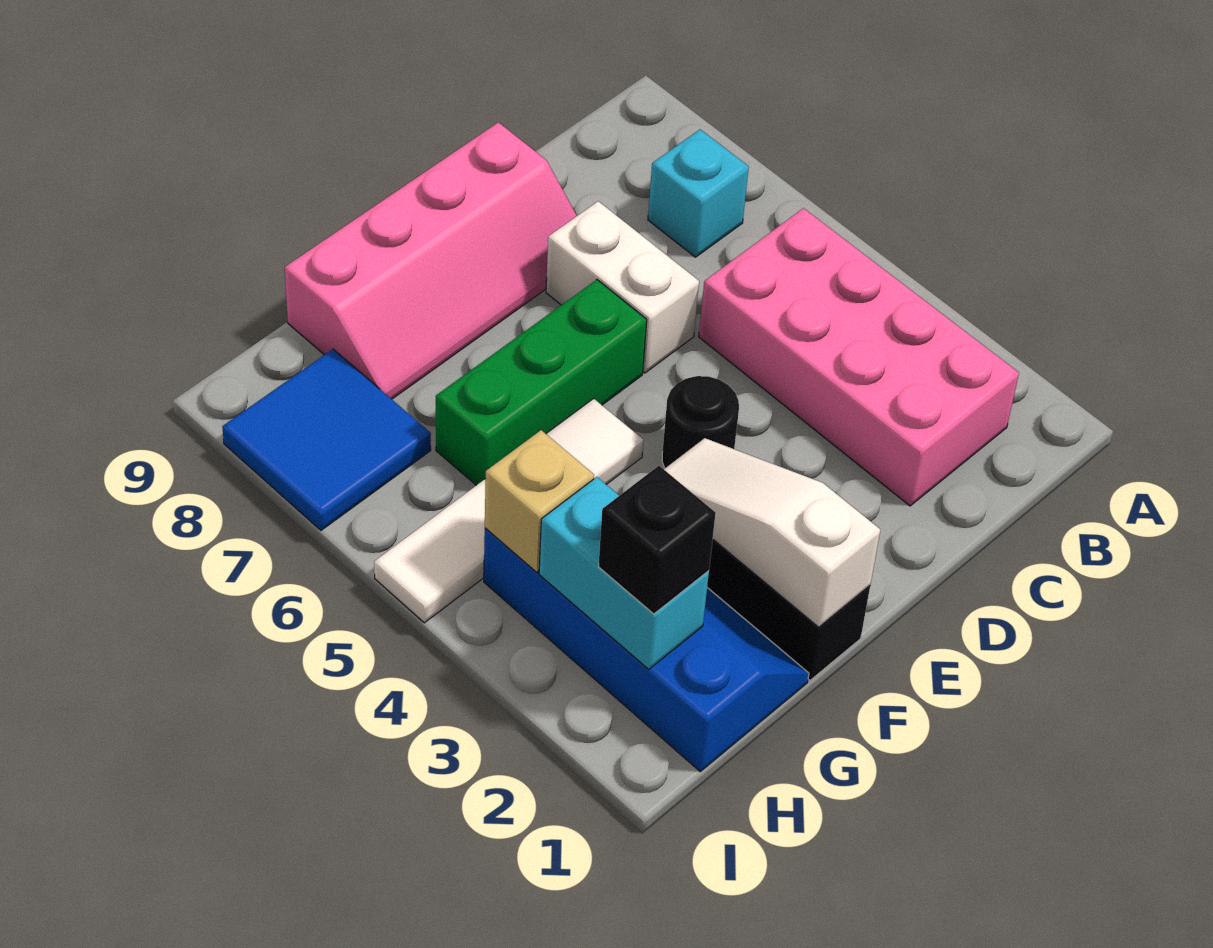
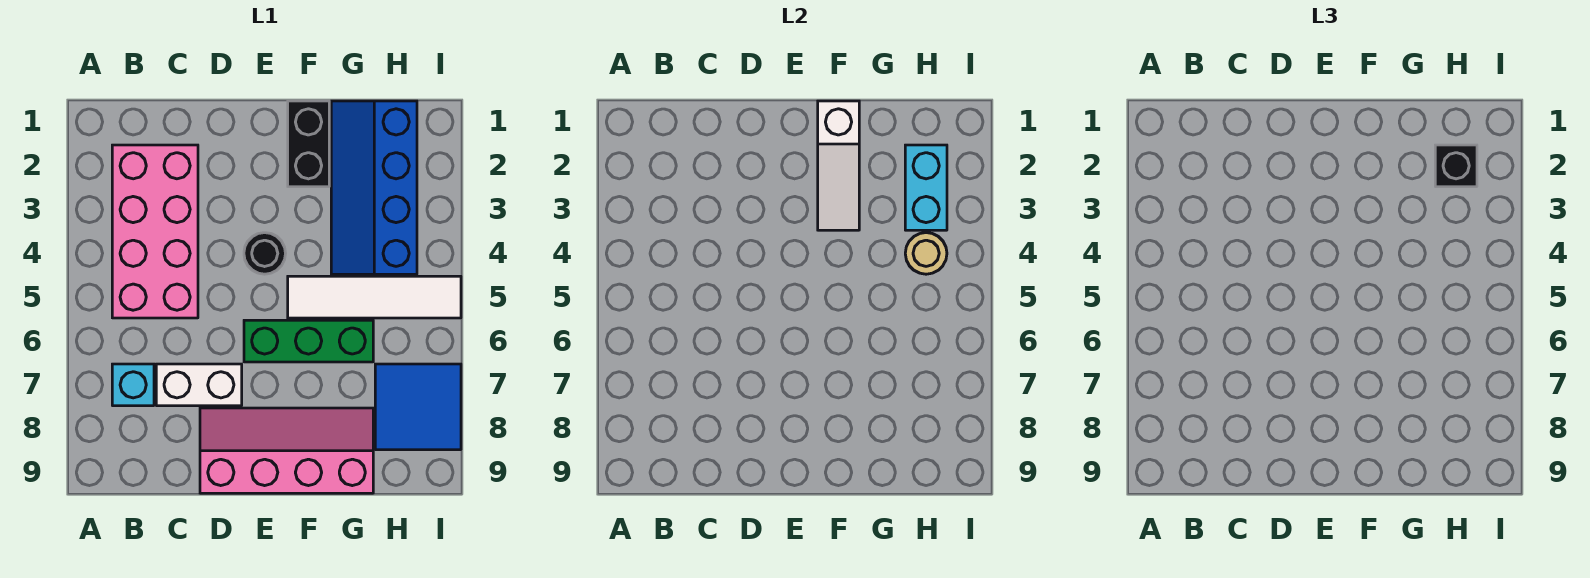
white 1x2 brick [546,201,699,373] -> white 1x2 brick turned to [156,364,242,406]
tan 1x1 brick [485,430,594,572] -> tan 1x1 round brick [905,233,947,274]

